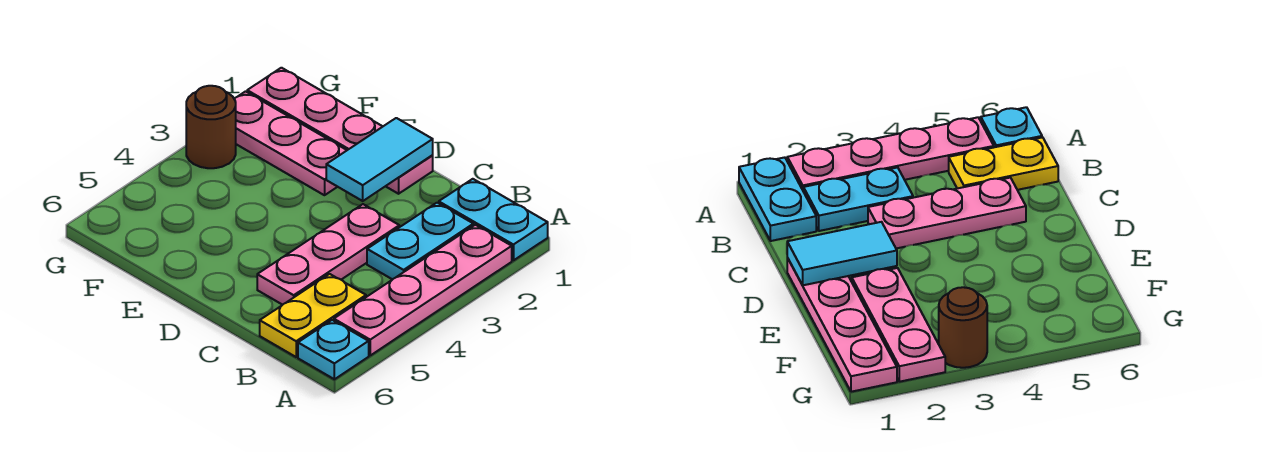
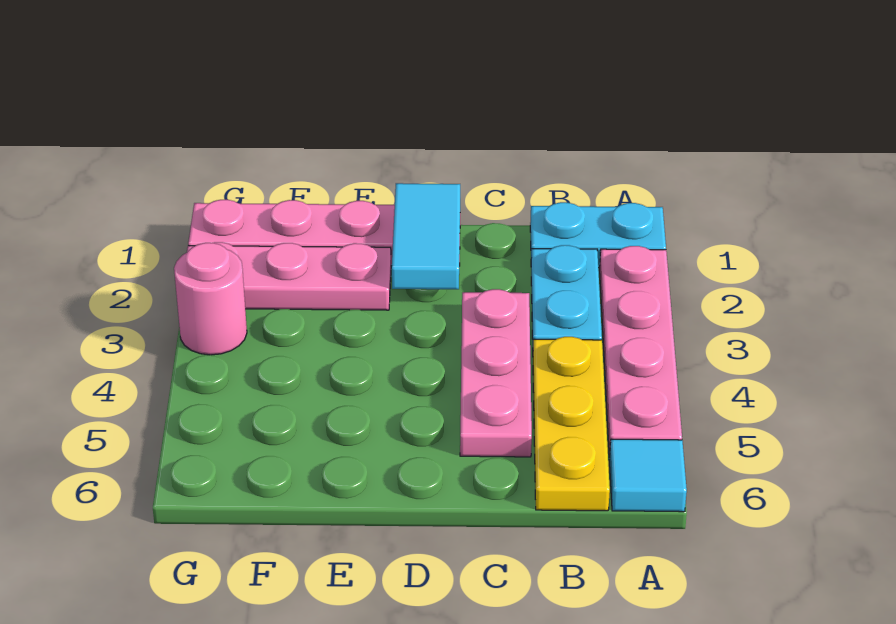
cyan 1x1 plate [298,320,369,379] -> cyan 1x1 tile [609,439,687,512]
yellow 1x2 plate [260,274,366,357] -> yellow 1x3 plate [533,337,610,511]
brown 1x1 round brick [186,86,236,168] -> pink 1x1 round brick [174,243,247,355]

